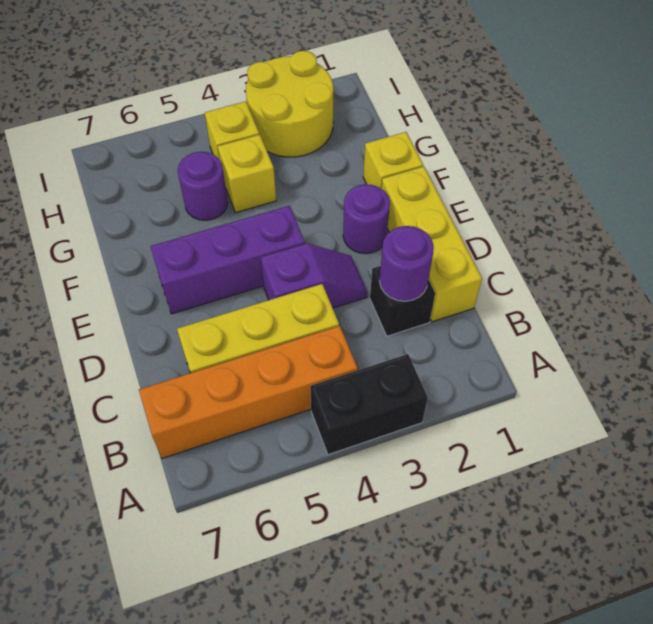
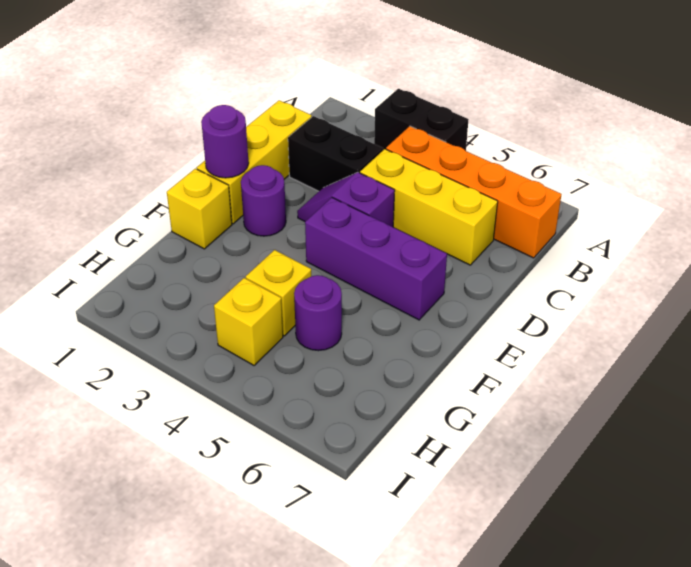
black 1x1 brick [370,266,435,336] -> black 1x2 brick [288,116,383,191]
purple 1x1 round brick [379,226,434,301] -> purple 1x1 round brick moved to [201,105,249,178]
yellow 2x2 round brick [246,51,333,157] -> none

